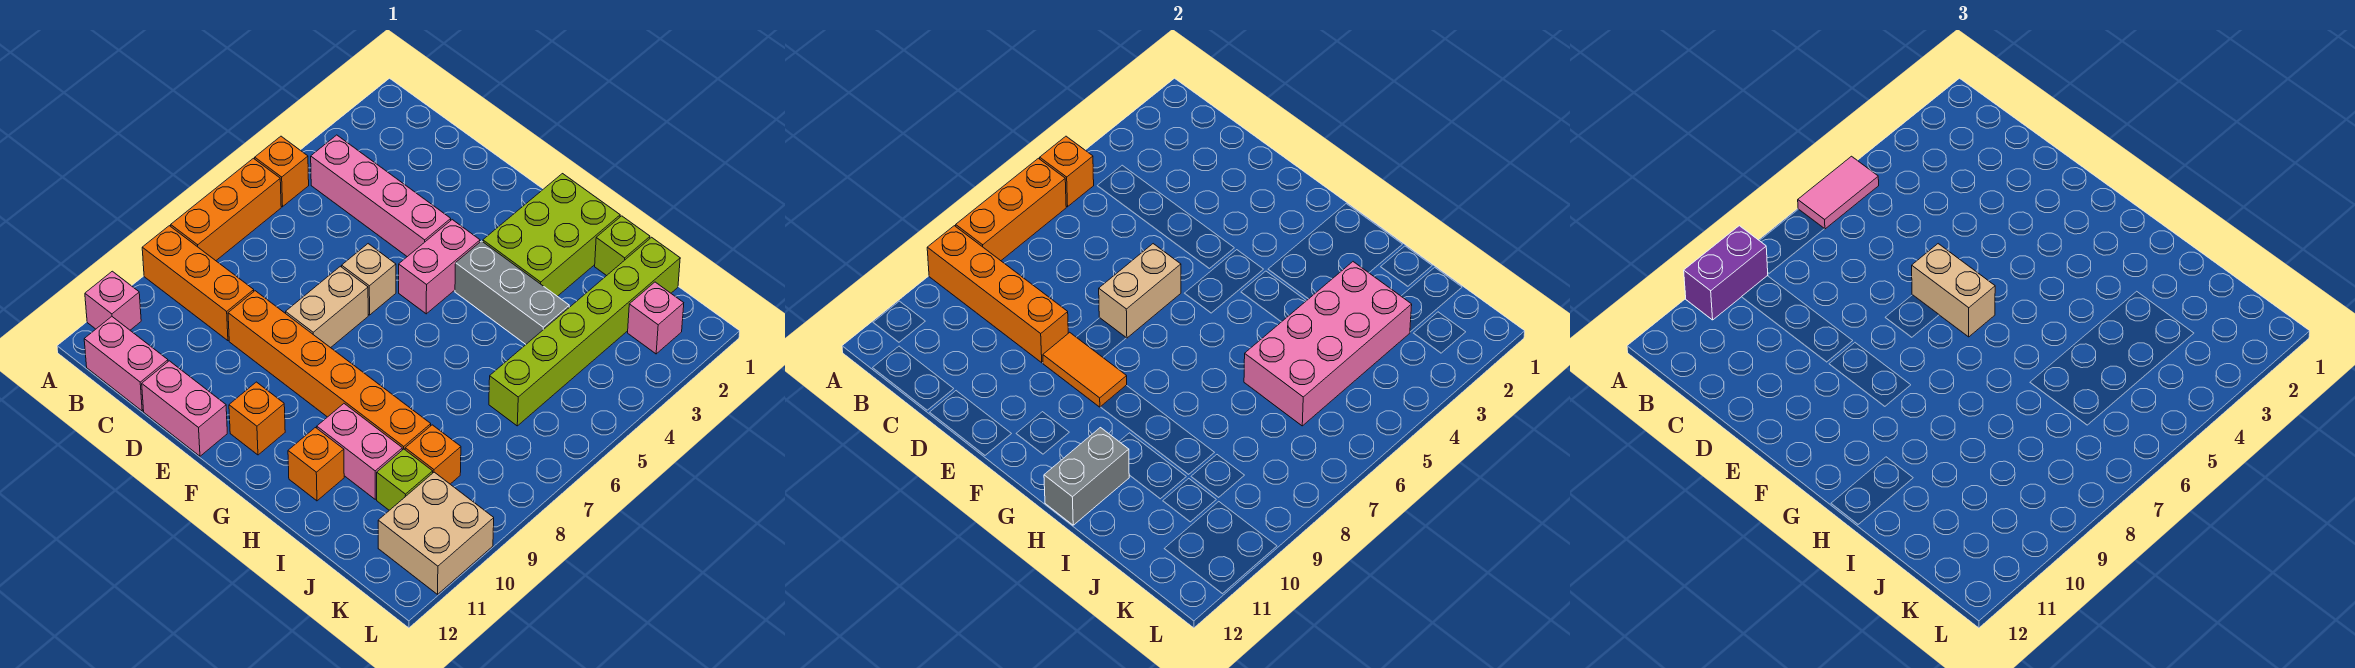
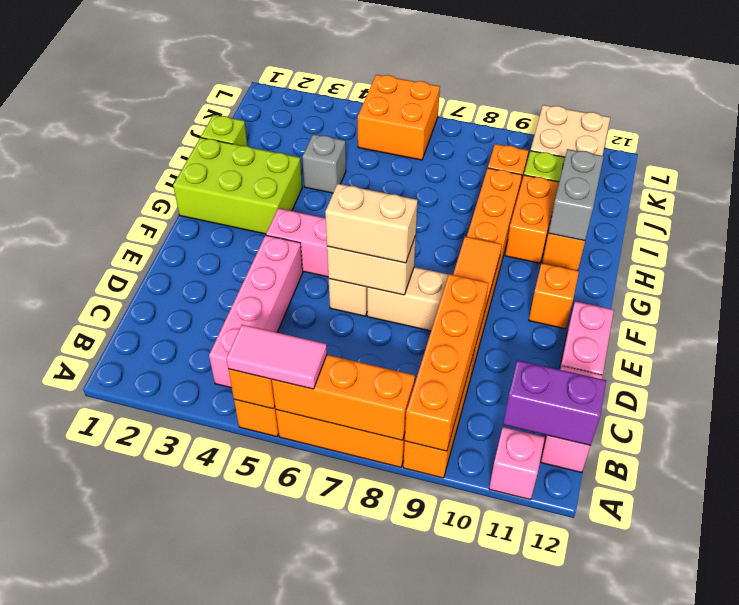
purple 1x2 brick [1684,226,1768,320] -> purple 1x2 brick moved to [503,360,606,445]
tan 1x2 brick [1912,244,1995,337] -> tan 1x2 brick turned to [325,184,418,263]
grey 1x3 brick [455,241,569,344] -> grey 1x1 brick [302,134,346,193]
pink 1x2 brick [317,404,402,499] -> orange 1x2 brick [505,175,559,263]
grey 1x2 brick [1044,428,1129,525] -> grey 1x2 brick turned to [548,149,604,241]
pink 2x4 brick [1244,262,1412,426] -> none
lime 1x6 brick [489,237,680,426] -> none
pink 1x1 brick [628,282,684,354] -> none
none -> orange 2x2 brick [358,75,440,160]

